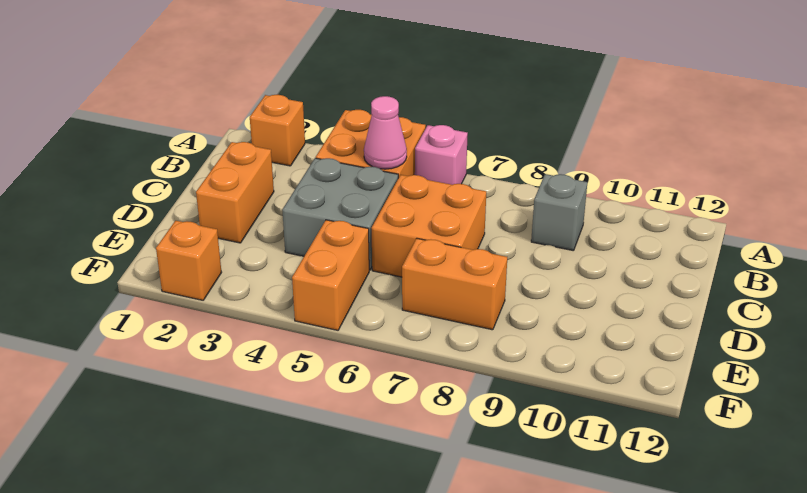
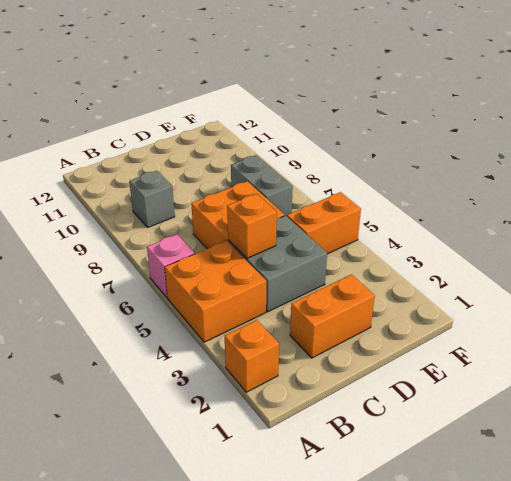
pink 1x1 cone [364,96,407,169] -> none
orange 1x2 brick [402,238,507,330] -> grey 1x2 brick [231,155,293,216]
orange 1x1 brick [156,221,222,300] -> orange 1x1 brick moved to [227,194,277,258]

